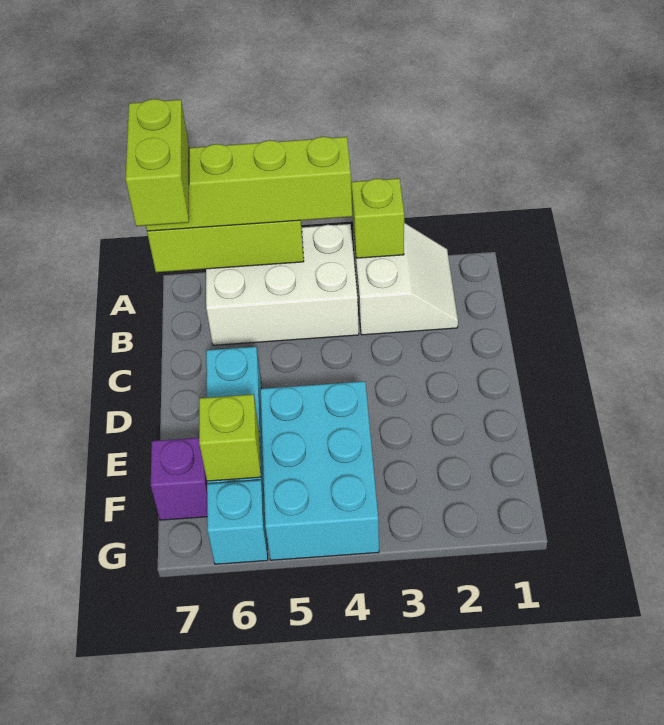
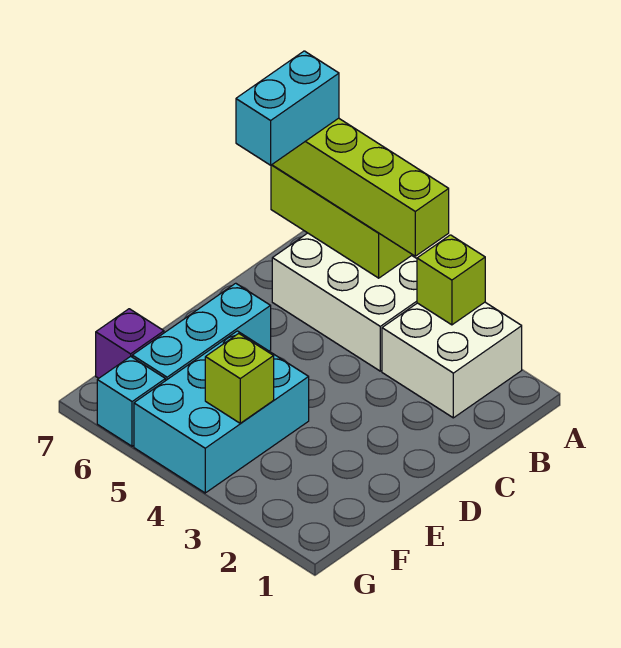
white 2x2 slope [353,223,458,335] -> white 2x2 brick [382,302,522,418]
lime 1x2 brick [126,99,189,226] -> cyan 1x2 brick [236,51,339,165]
lime 1x1 brick [199,394,261,481] -> lime 1x1 brick moved to [205,334,274,423]

